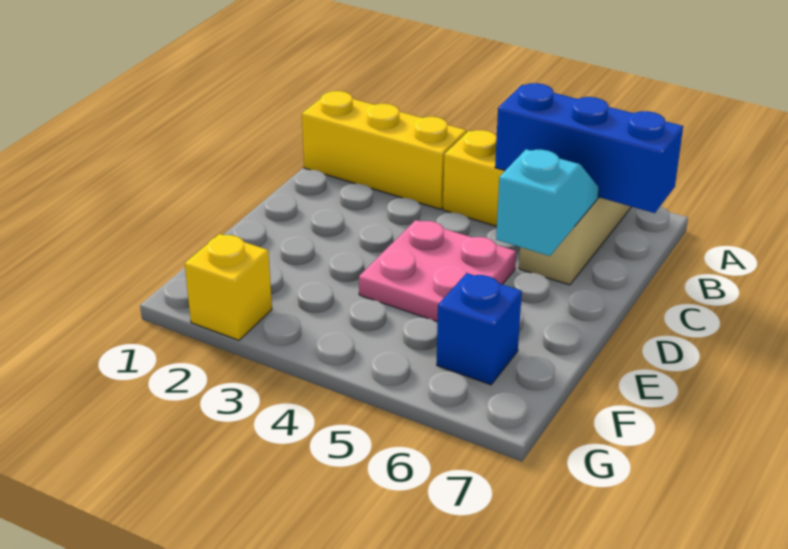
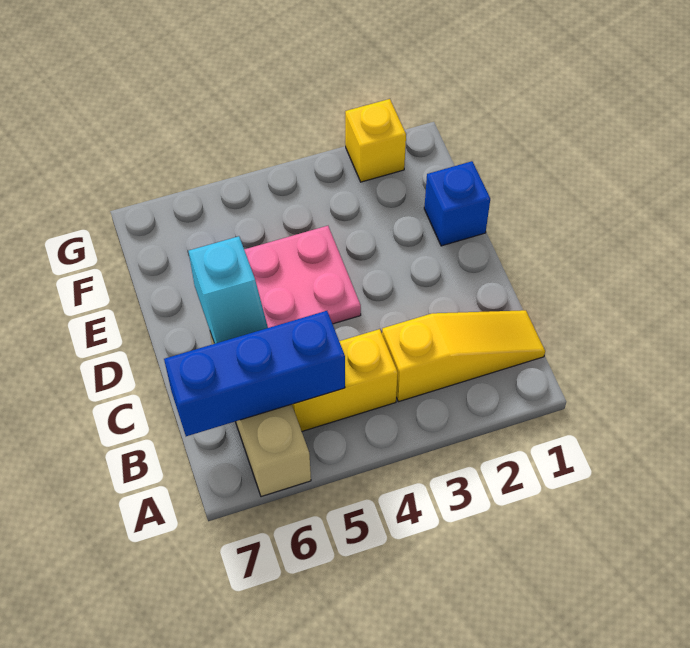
yellow 1x3 brick [302,91,466,209] -> yellow 1x3 slope [382,310,545,402]
blue 1x1 brick [437,273,522,385] -> blue 1x1 brick moved to [424,161,490,246]

